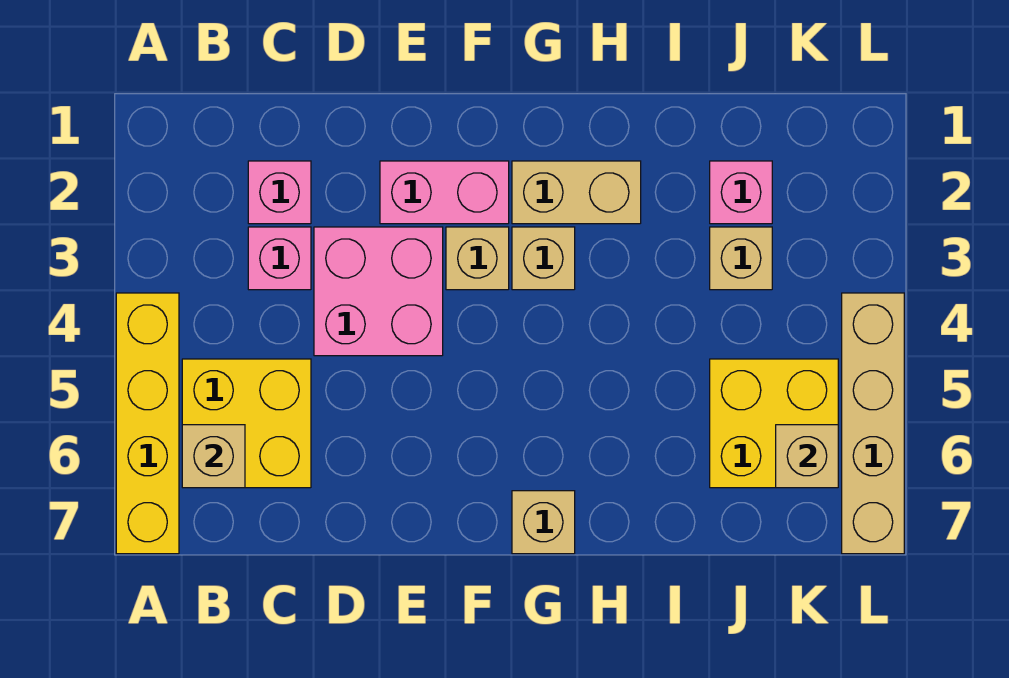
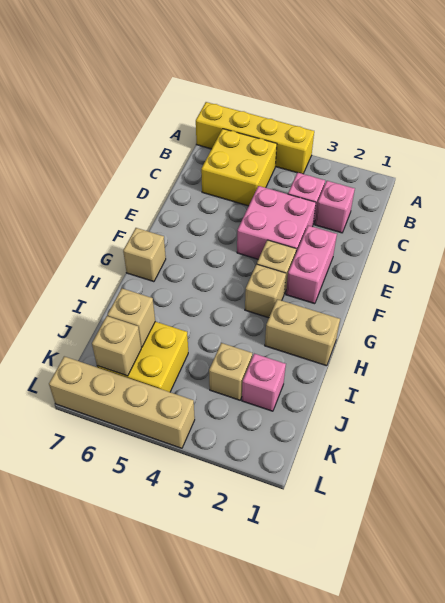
tan 1x1 brick [182,425,245,488] -> tan 1x1 brick moved to [108,288,155,347]
tan 1x2 brick [512,161,641,224] -> tan 1x2 brick turned to [265,299,340,366]

